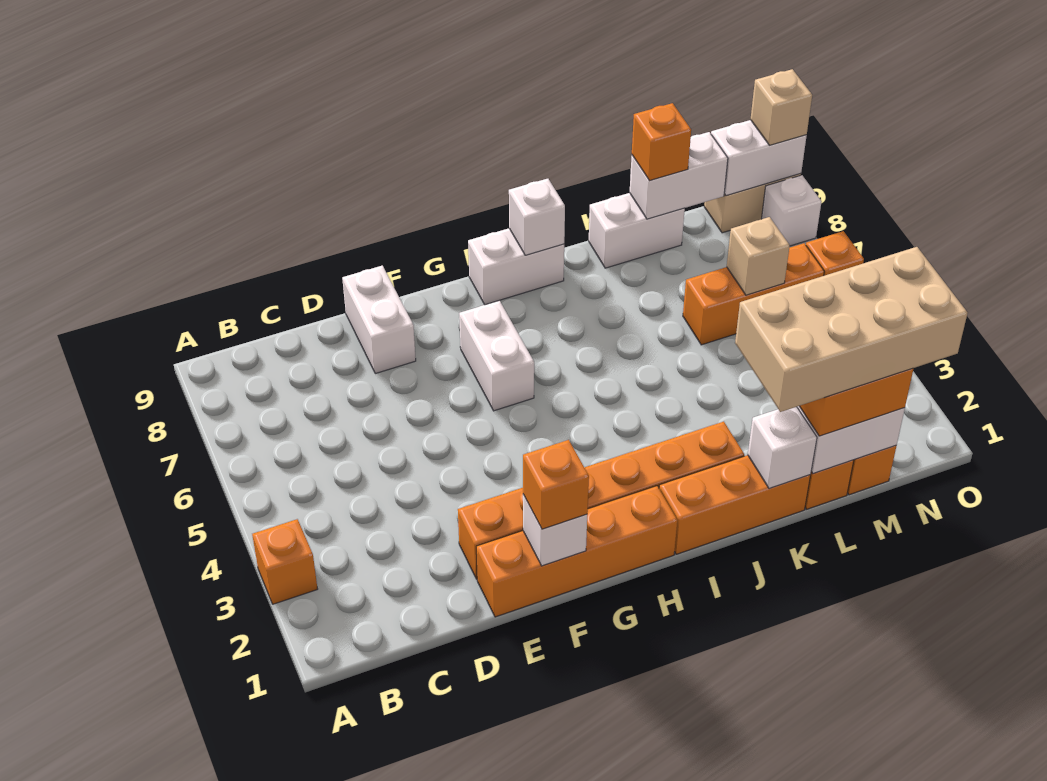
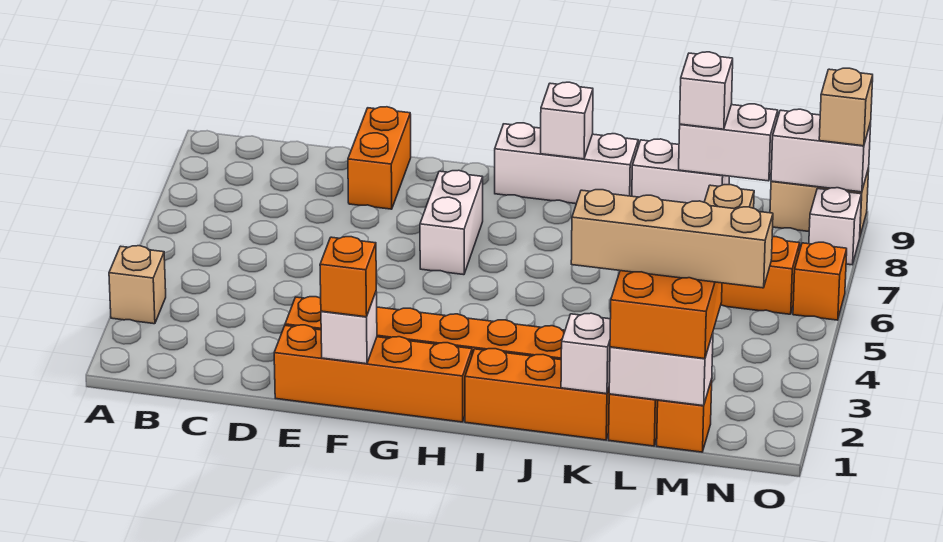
orange 1x1 brick [252,519,317,604] -> tan 1x1 brick [109,246,166,324]
white 1x2 brick [342,266,416,374] -> orange 1x2 brick [348,107,411,209]
white 1x2 brick [468,228,564,305] -> white 1x3 brick [495,123,638,204]
tan 2x4 brick [735,247,967,412] -> tan 1x4 brick [571,190,773,288]
orange 1x1 brick [632,103,691,181] -> white 1x1 brick [680,52,733,129]

